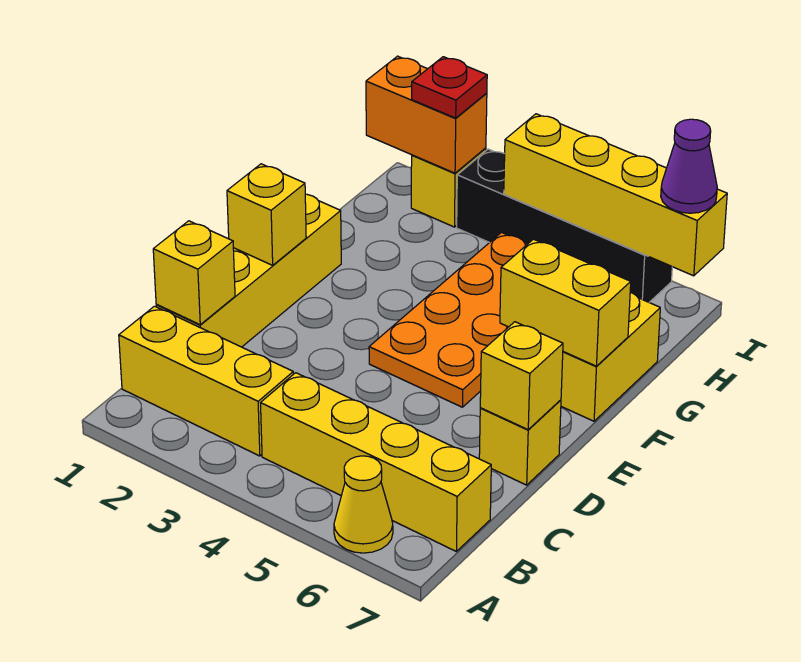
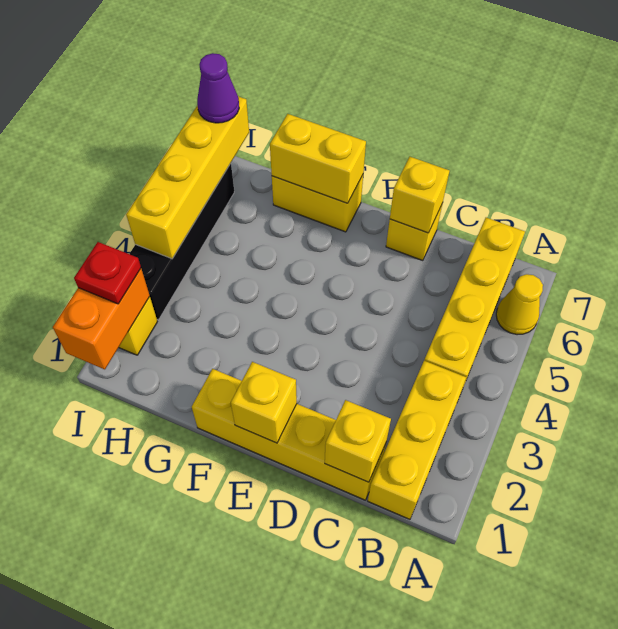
orange 2x4 plate [369,232,527,407] -> none
yellow 1x2 brick [500,239,631,366] -> yellow 1x2 brick turned to [270,114,366,203]

